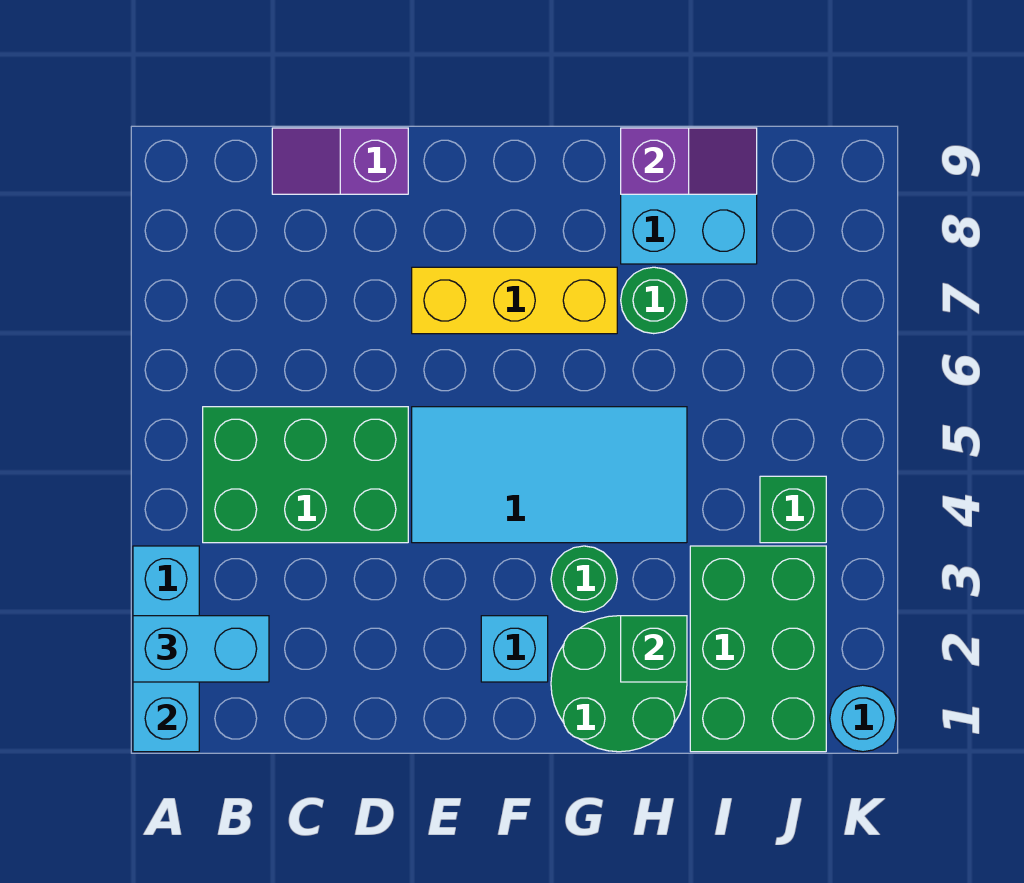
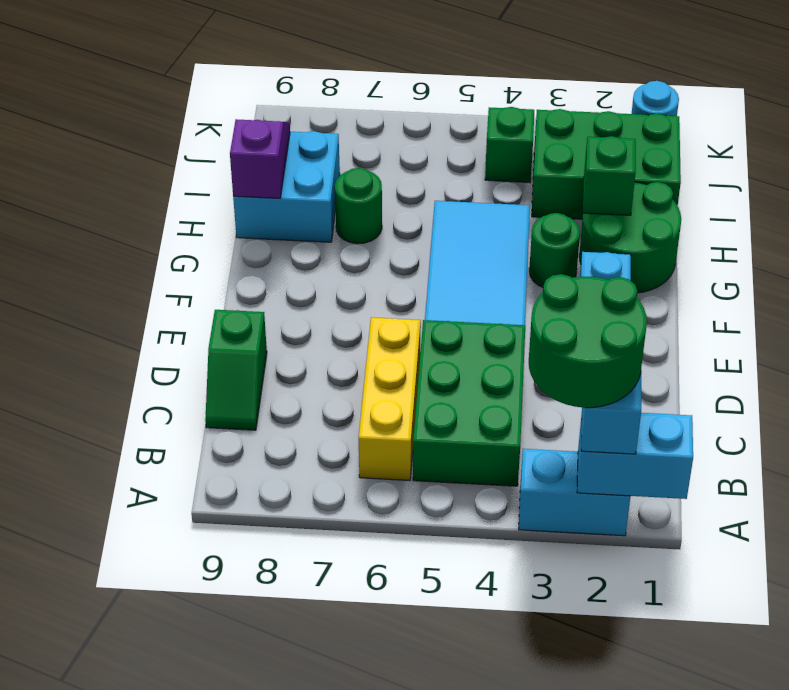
none -> green 2x2 round brick [529,274,647,408]
purple 1x2 slope [272,128,408,194] -> green 1x2 slope [205,310,267,430]
yellow 1x3 brick [412,267,617,334] -> yellow 1x3 brick moved to [359,317,421,480]

